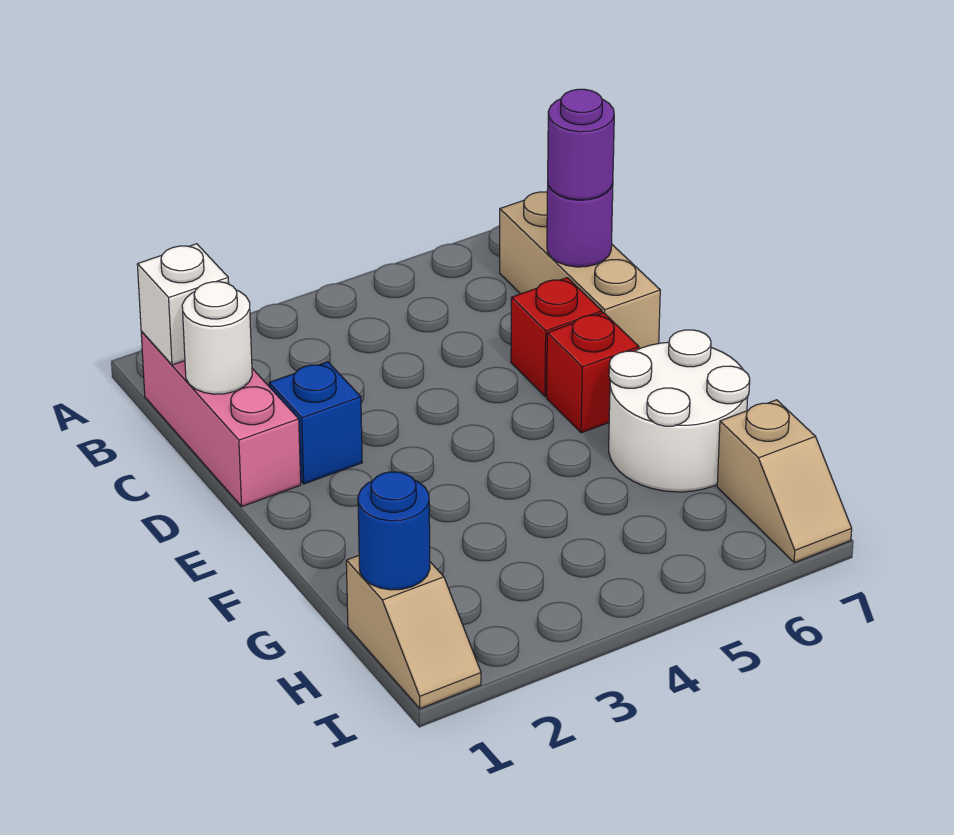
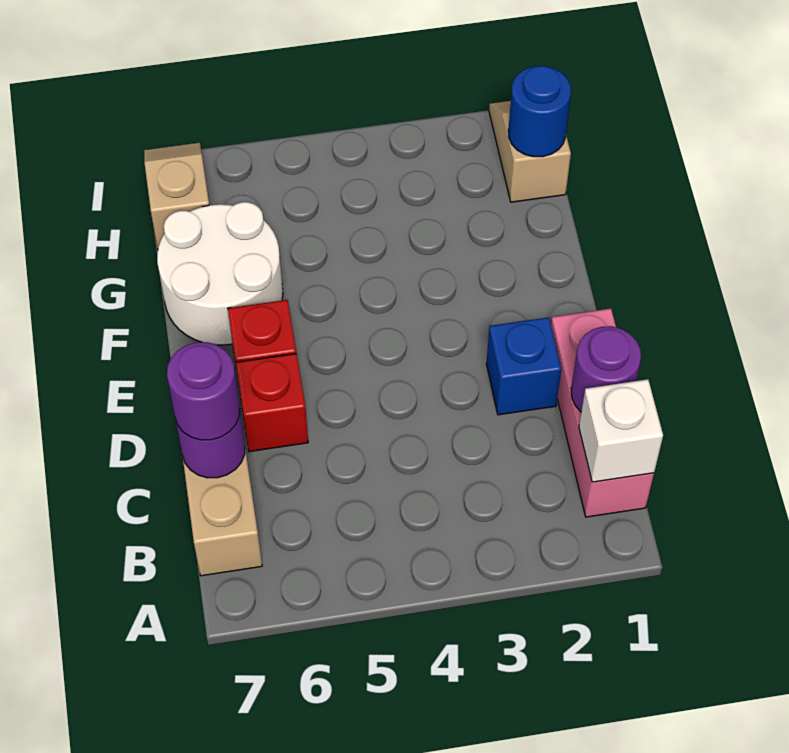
white 1x1 round brick [182,282,252,394] -> purple 1x1 round brick [571,326,641,411]

